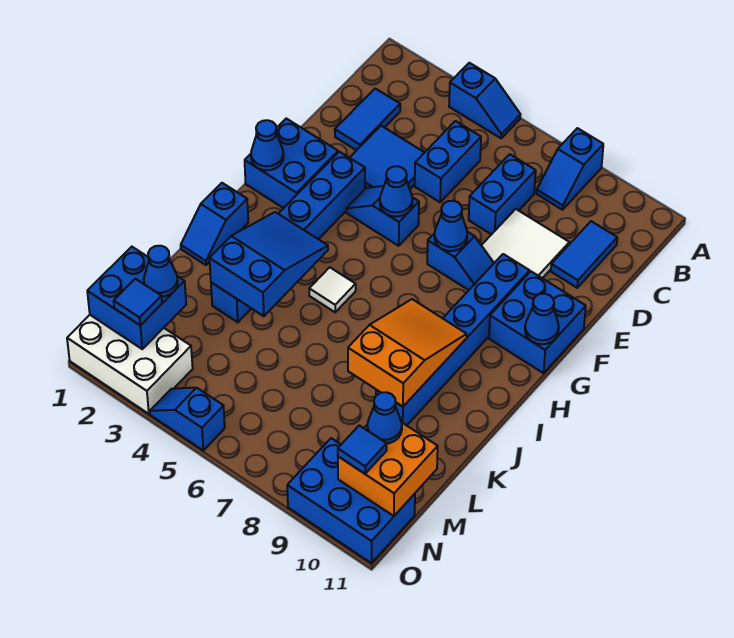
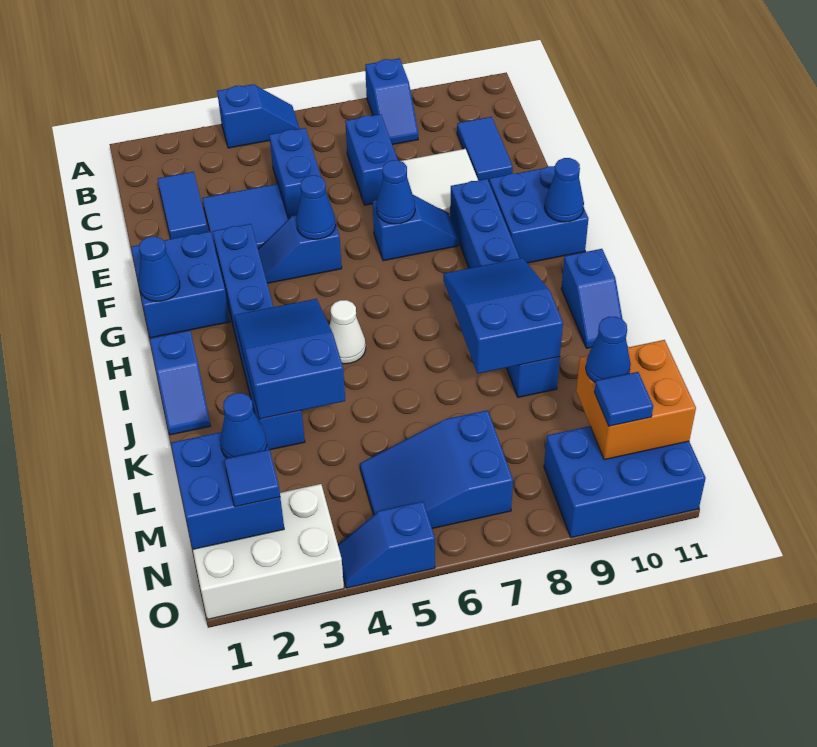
white 1x1 tile [309,267,356,312] -> white 1x1 cone [329,300,366,364]
orange 2x3 slope [348,299,467,407] -> blue 2x3 slope [443,258,563,374]
none -> blue 1x2 slope [561,249,622,348]
none -> blue 2x3 slope [360,410,513,528]

